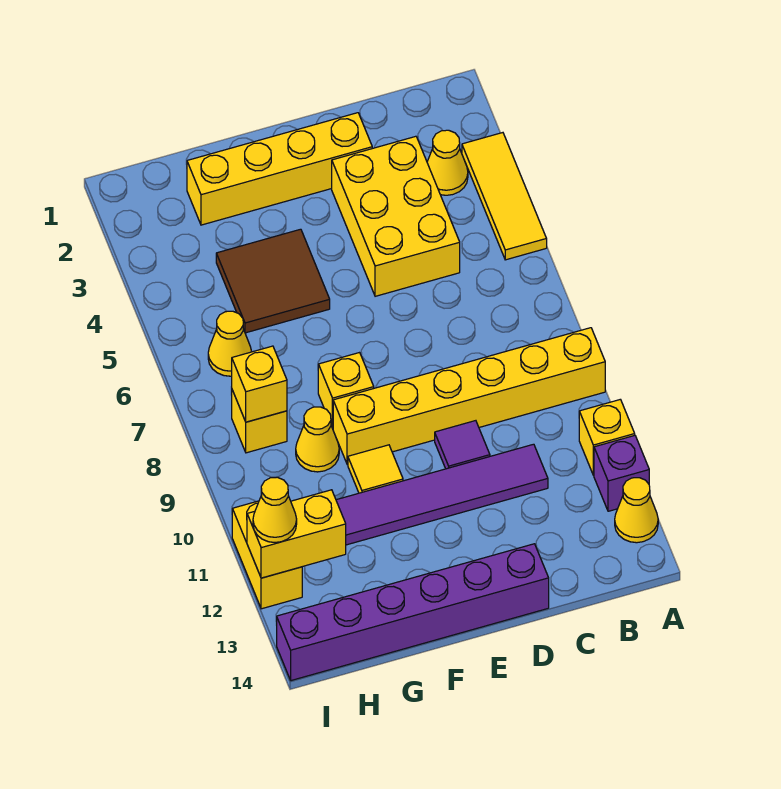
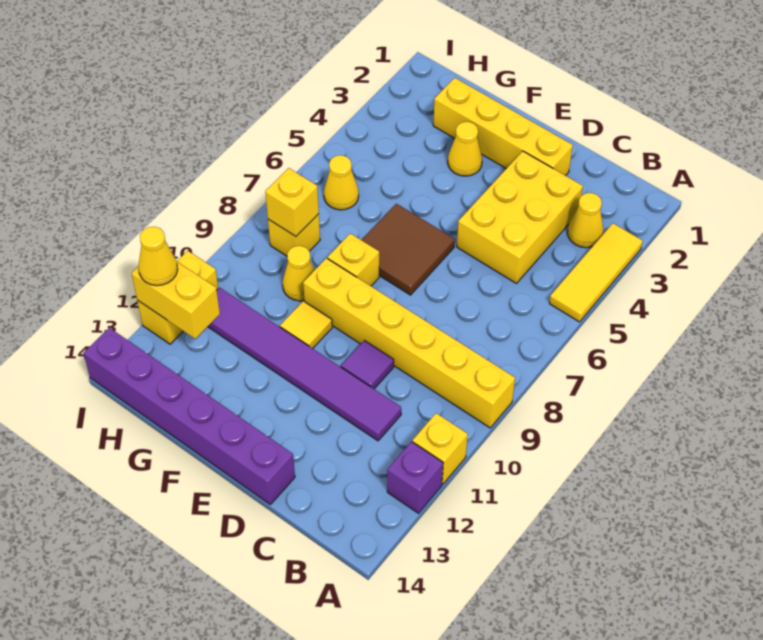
yellow 1x1 cone [615,478,658,543] -> yellow 1x1 cone moved to [448,122,482,176]
brown 2x2 tile [216,229,330,333] -> brown 2x2 tile moved to [362,204,455,295]

